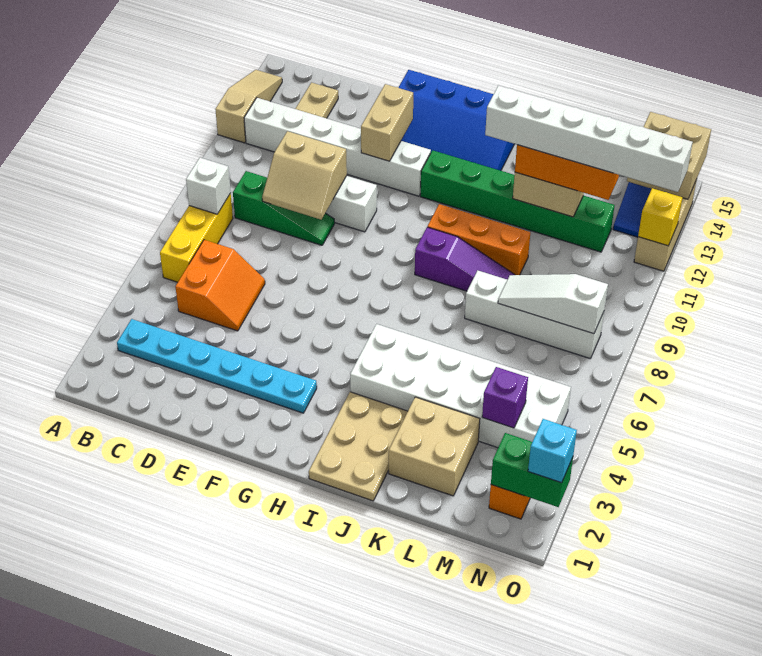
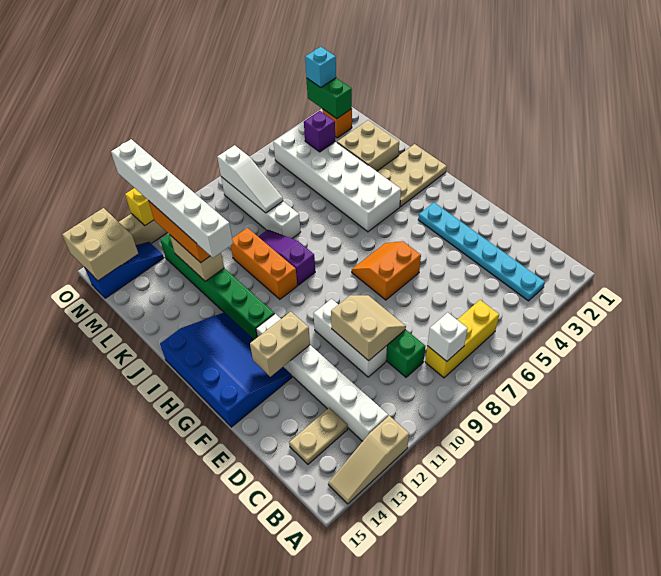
orange 2x2 slope [175,240,265,331] -> orange 2x2 slope moved to [352,241,421,300]

